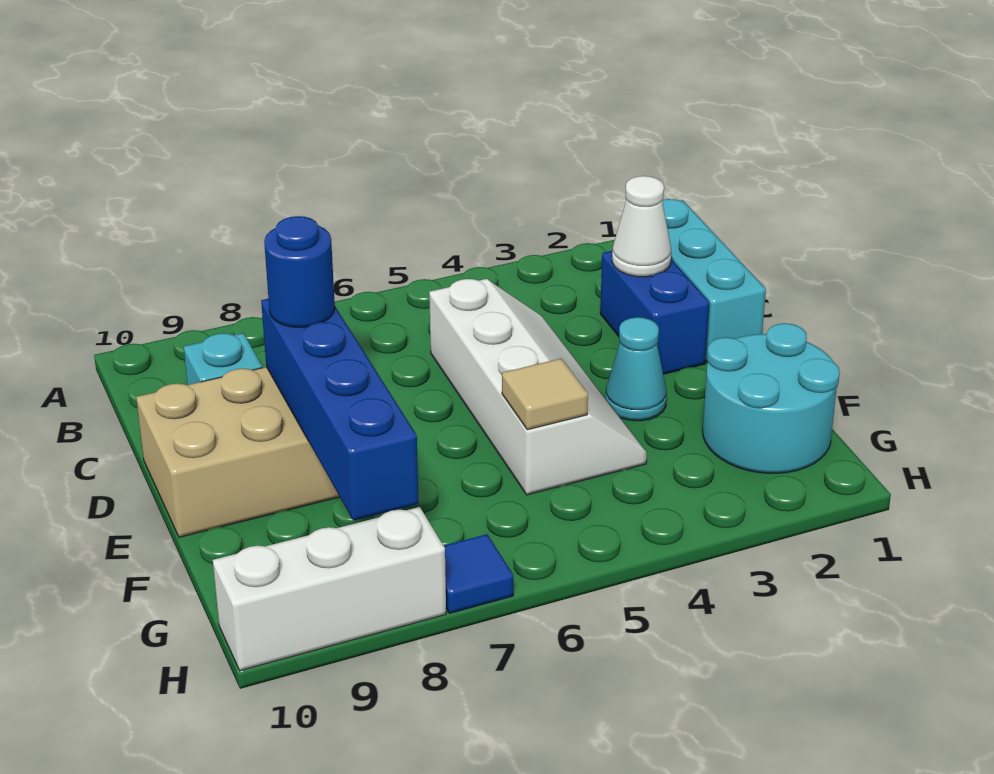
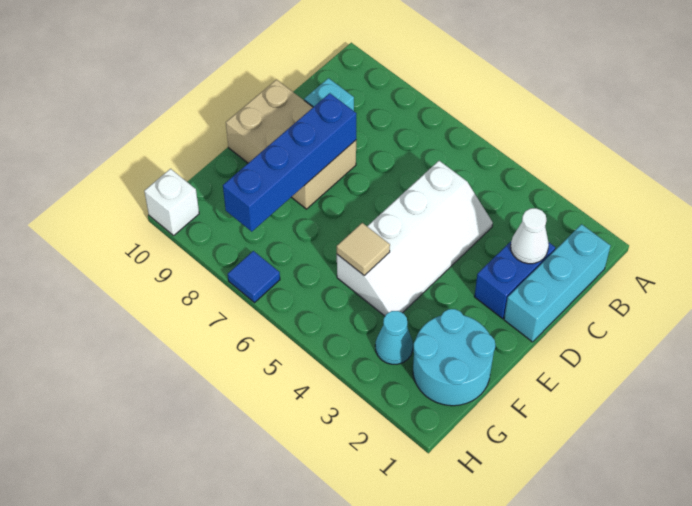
blue 1x1 round brick [264,216,335,327] -> none
cyan 1x1 cone [606,317,667,421] -> cyan 1x1 cone moved to [375,311,413,364]
white 1x3 brick [213,507,446,671] -> white 1x1 brick [144,169,199,235]

